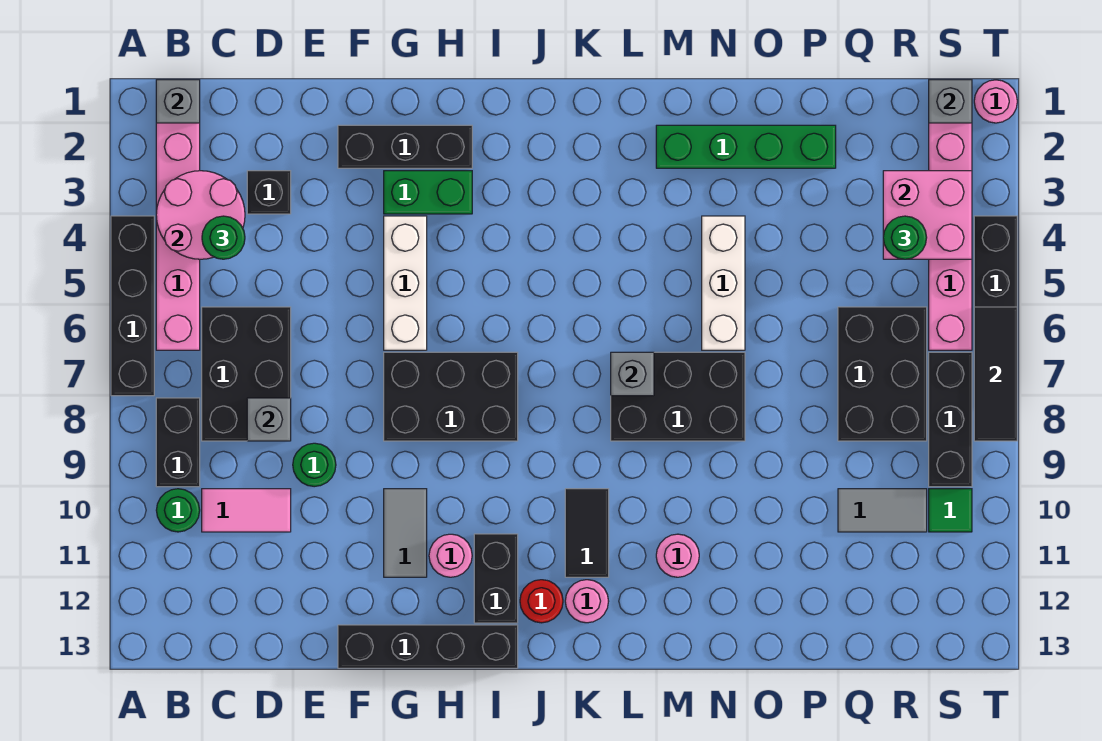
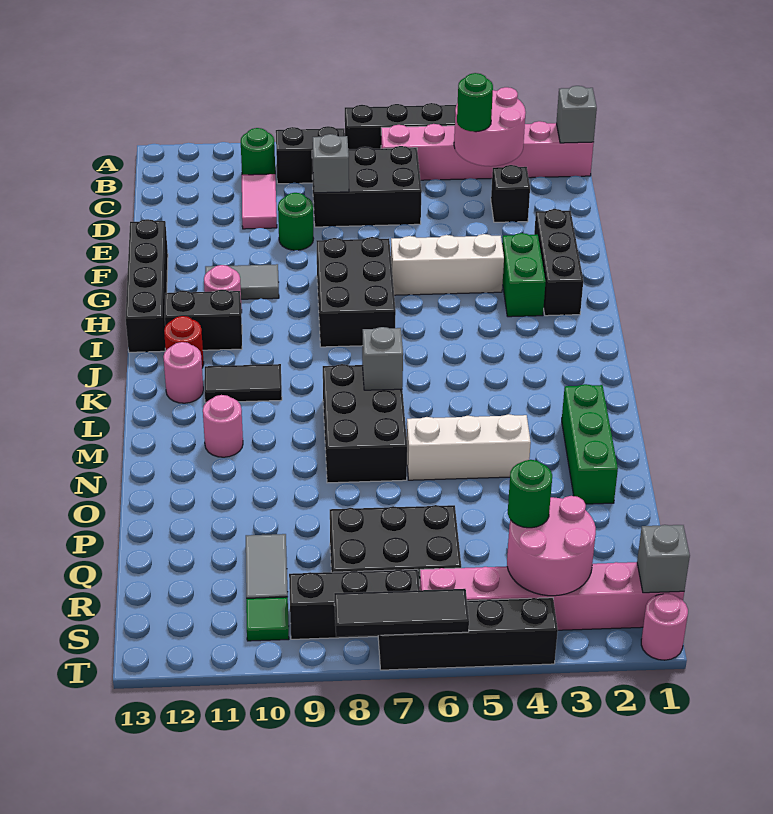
green 1x4 brick [656,125,836,168] -> green 1x3 brick [562,384,618,504]
pink 2x2 brick [883,171,972,259] -> pink 2x2 round brick [507,496,596,596]

